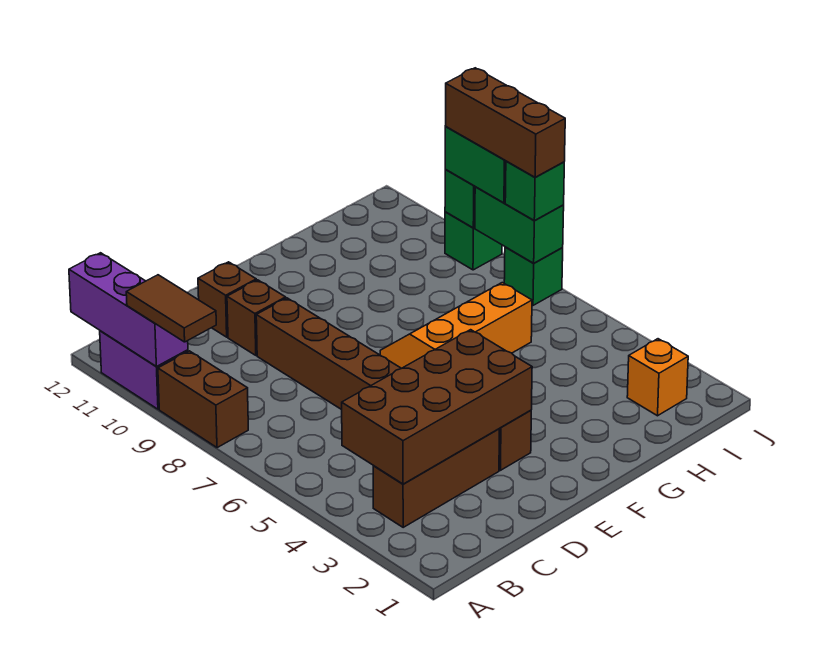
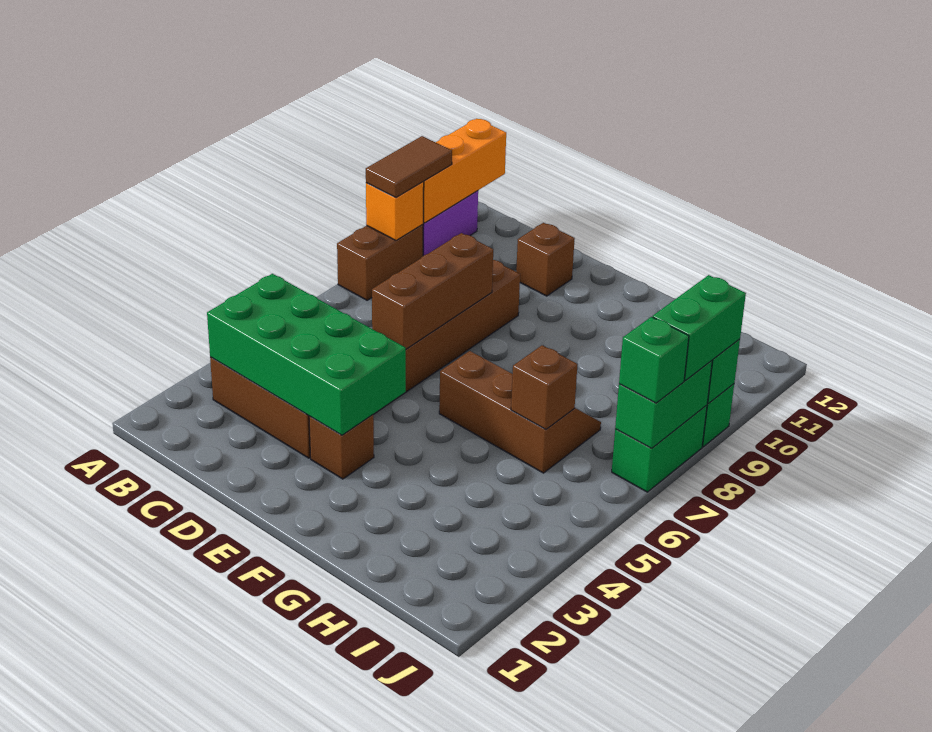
purple 1x3 brick [69,253,188,366] -> orange 1x3 brick [423,119,506,223]
brown 2x4 brick [342,330,532,484] -> green 2x4 brick [207,274,406,435]
brown 1x1 brick [227,280,286,355] -> brown 1x1 brick moved to [511,345,577,430]
orange 2x3 slope [380,283,532,368] -> brown 2x3 slope [439,351,601,473]
orange 1x1 brick [627,339,688,416] -> orange 1x1 brick moved to [366,182,424,241]
green 1x1 brick [504,247,563,305] -> green 1x2 brick [612,405,707,492]
brown 1x3 brick [445,68,565,177] -> brown 1x3 brick moved to [372,233,493,349]

